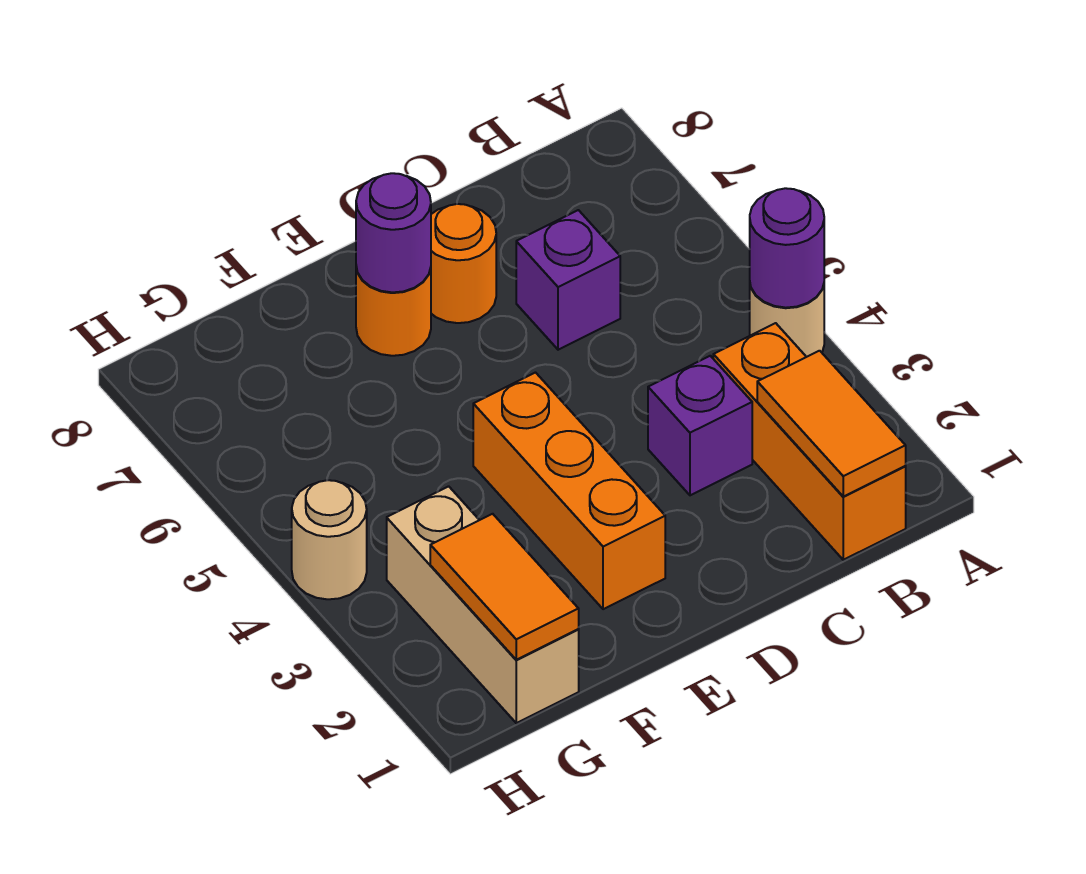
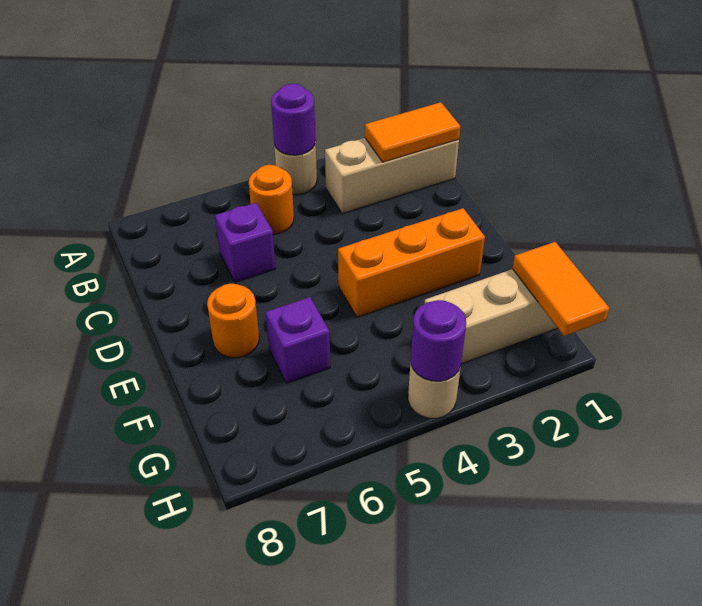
orange 1x3 brick [713,323,906,560] -> tan 1x3 brick [325,138,459,214]
purple 1x1 brick [648,356,752,495] -> purple 1x1 brick moved to [266,297,330,383]
orange 1x1 round brick [431,204,496,323] -> orange 1x1 round brick moved to [249,165,294,234]
purple 1x1 round brick [356,173,431,292] -> purple 1x1 round brick moved to [411,300,466,381]
orange 1x2 tile [430,514,579,660] -> orange 1x2 tile turned to [512,242,609,336]

